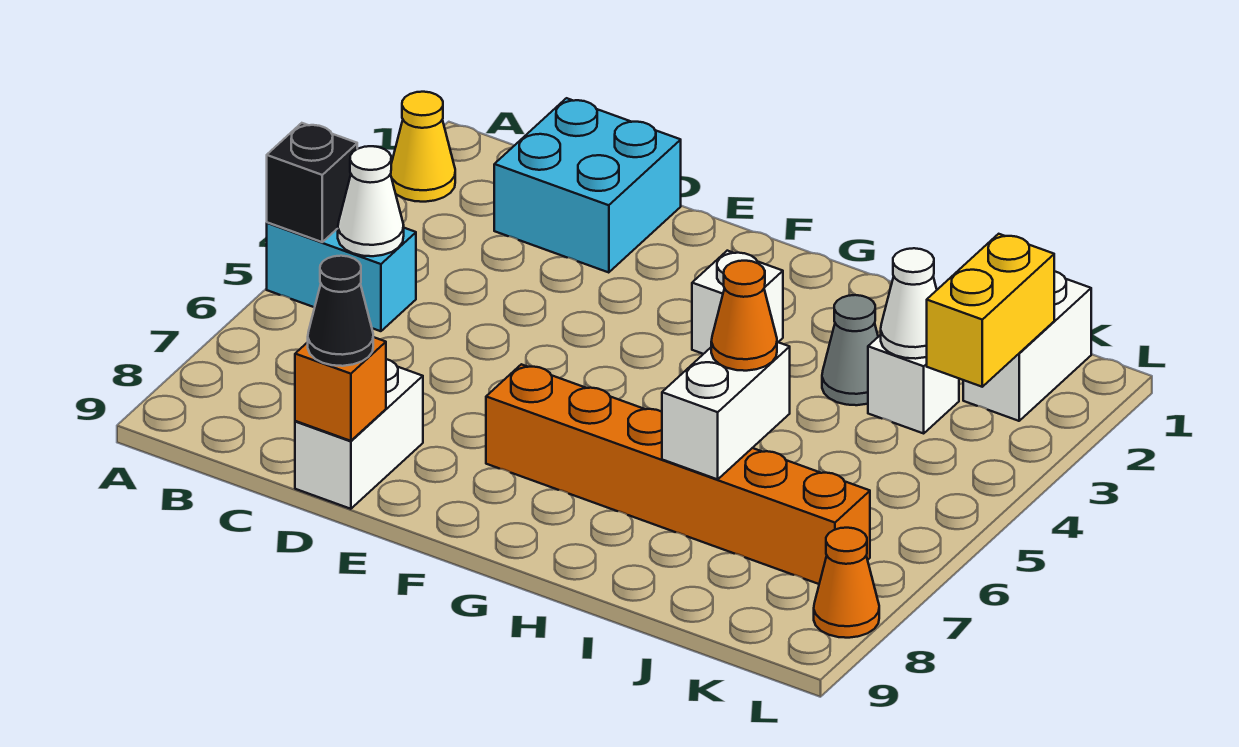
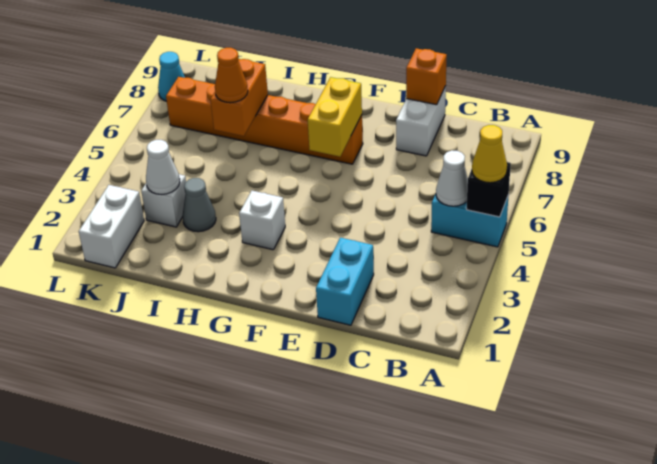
yellow 1x1 cone [391,92,455,202] -> yellow 1x1 cone moved to [472,125,507,183]
cyan 2x2 brick [494,98,681,273] -> cyan 1x2 brick [316,238,374,325]
black 1x1 cone [308,256,373,366] -> none
white 1x2 brick [662,342,790,479] -> orange 1x2 brick [210,59,268,136]
yellow 1x2 brick [927,234,1054,387] -> yellow 1x2 brick moved to [308,77,362,157]
orange 1x1 cone [814,528,879,638] -> cyan 1x1 cone [158,52,185,101]

